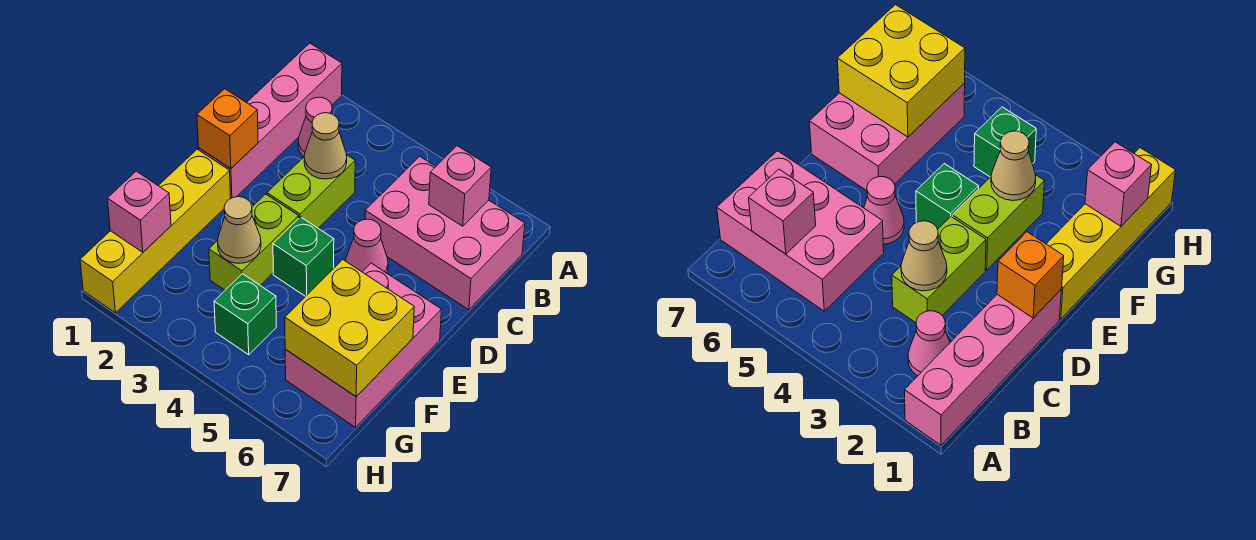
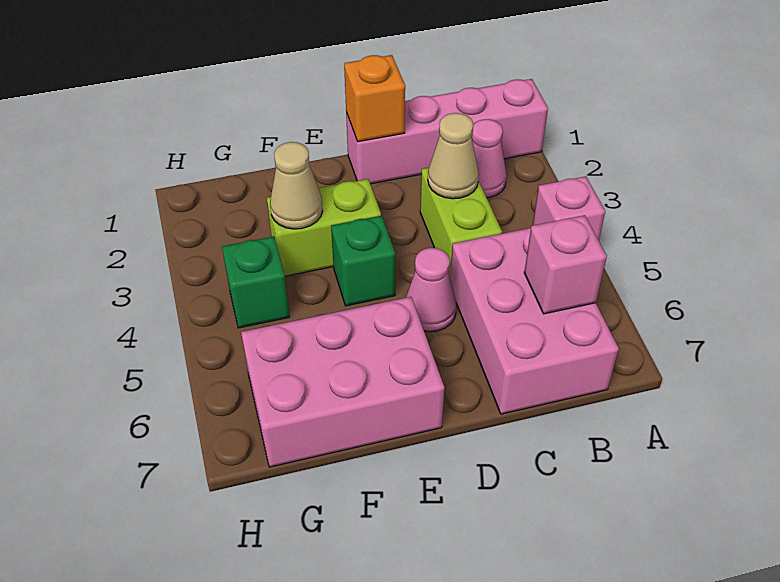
lime 1x2 brick [267,155,355,228] -> lime 1x2 brick turned to [420,168,502,276]
yellow 1x4 brick [80,149,231,313] -> none
yellow 2x2 brick [285,260,414,397] -> none
pink 1x1 brick [107,171,171,252] -> pink 1x1 brick moved to [533,176,605,240]

